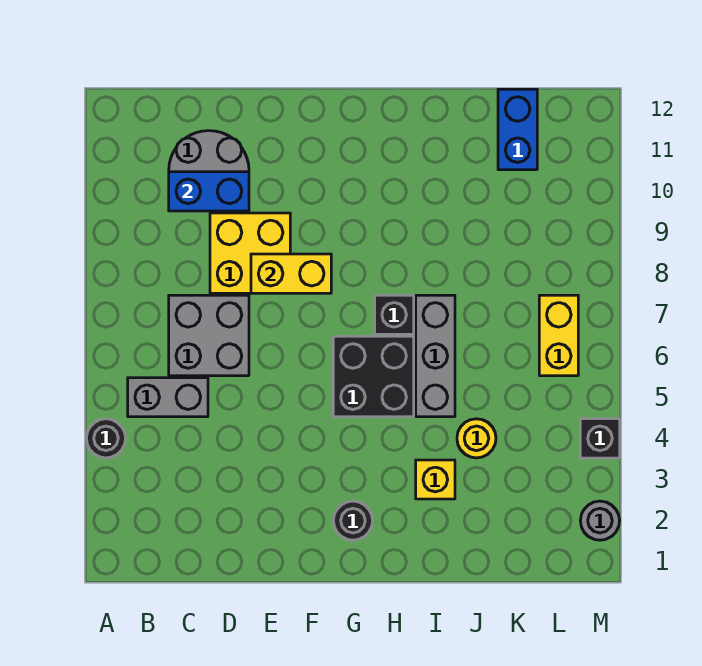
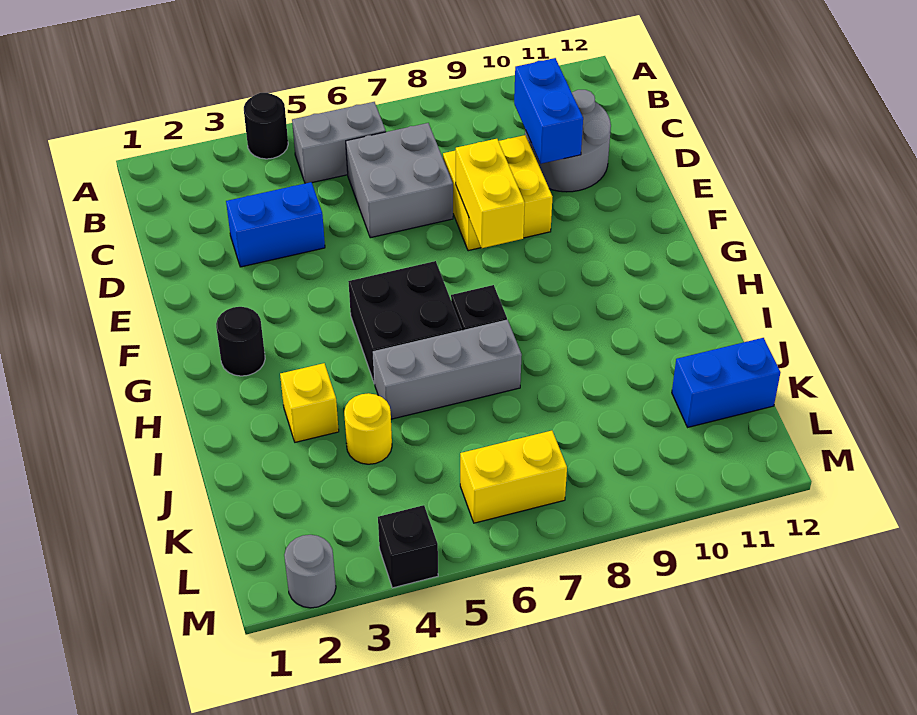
grey 1x2 brick [128,378,208,417] -> grey 1x2 brick turned to [292,102,386,183]
none -> blue 1x2 brick [226,182,325,267]

